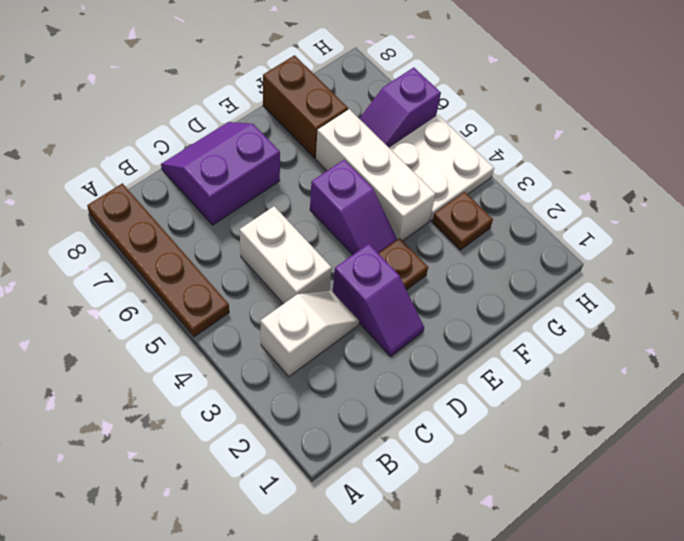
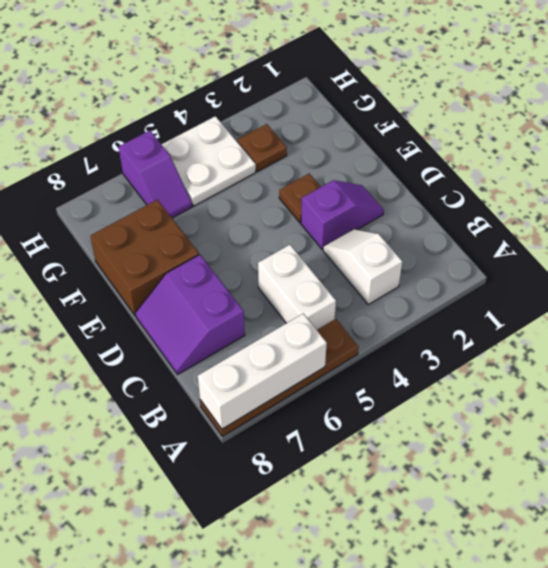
white 1x2 brick [240,206,332,304] -> white 1x2 brick turned to [258,245,336,330]
purple 1x2 slope [310,160,397,255] -> none
white 1x3 brick [316,109,436,241] -> white 1x3 brick moved to [198,314,327,429]
brown 1x2 brick [263,55,348,158] -> brown 2x2 brick [90,200,199,316]

